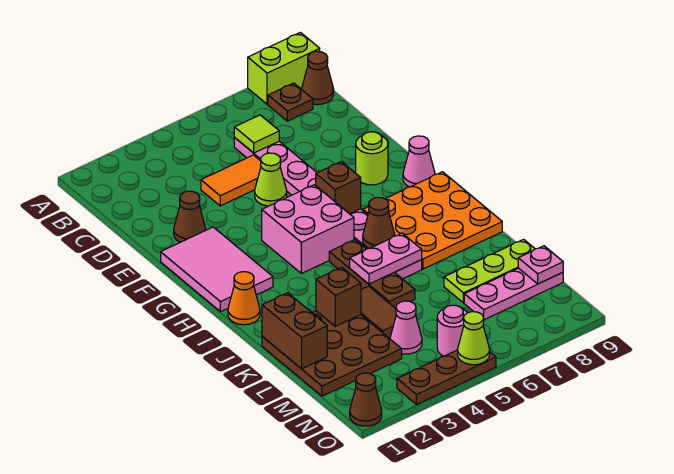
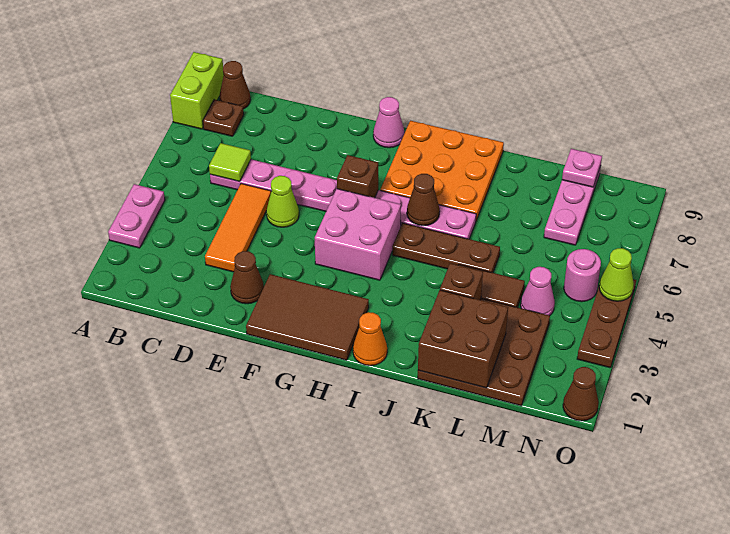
orange 1x2 tile [201,155,261,206] -> orange 1x3 tile [205,184,271,272]
pink 2x3 tile [161,227,273,312] -> brown 2x3 tile [246,274,369,360]
lime 1x1 round brick [356,132,388,185] -> none
pink 1x2 plate [350,233,422,284] -> pink 1x2 plate moved to [108,184,165,248]
brown 1x2 brick [262,293,327,369] -> brown 2x2 brick [418,290,508,388]
lime 1x3 plate [444,239,535,303] -> none

